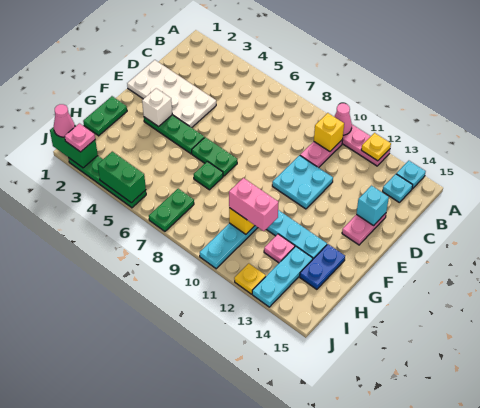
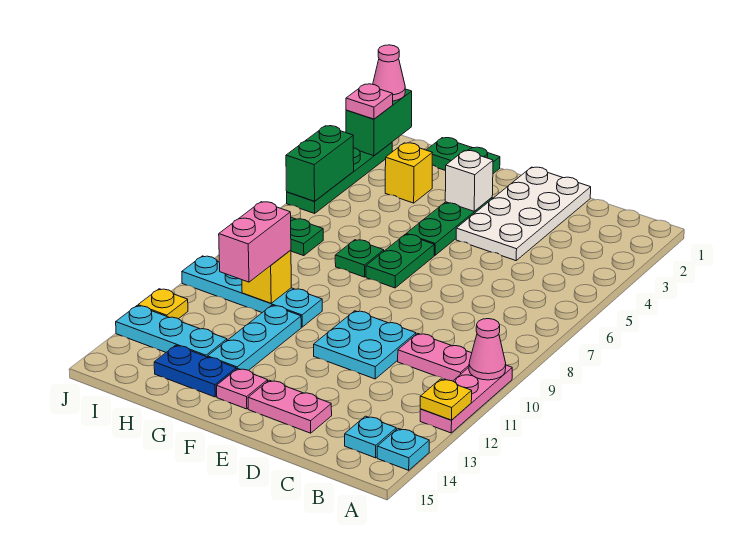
yellow 1x1 brick [314,113,344,152] -> yellow 1x1 brick moved to [385,143,432,203]
cyan 1x1 brick [356,186,389,226] -> none
pink 1x1 plate [264,234,295,263] -> pink 1x1 plate moved to [217,369,268,409]

